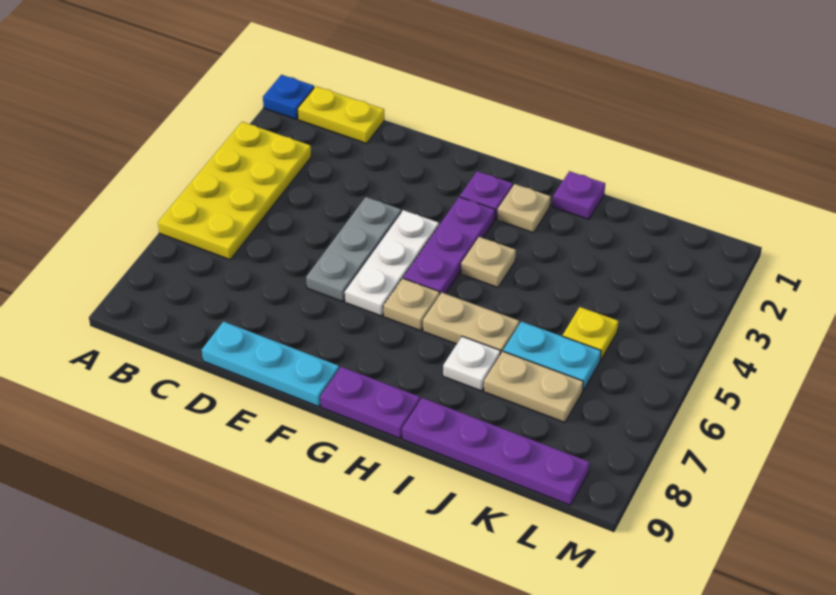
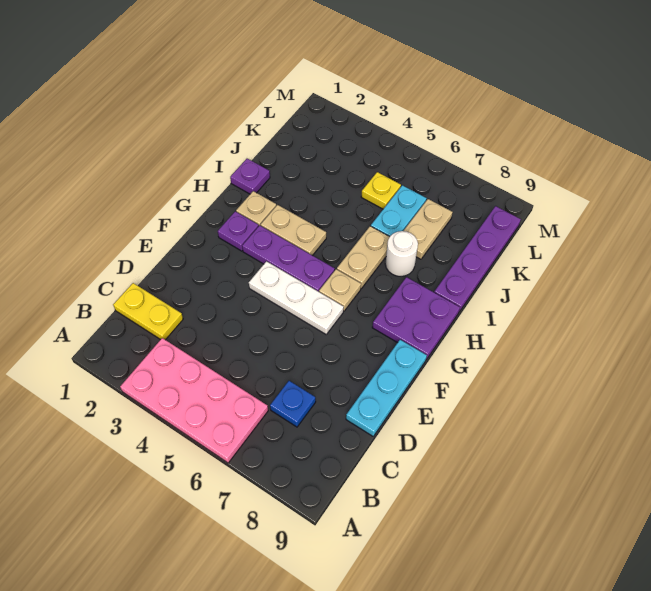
blue 1x1 plate [263,75,314,119] -> blue 1x1 plate moved to [270,381,316,427]
yellow 2x4 plate [158,122,311,260] -> pink 2x4 plate [120,338,268,463]
yellow 1x2 plate [298,86,384,143] -> yellow 1x2 plate turned to [113,283,183,340]
grey 1x3 plate [306,197,401,302] -> none
purple 1x2 plate [320,367,420,438] -> purple 2x2 plate [372,277,460,360]
tan 1x1 plate [461,237,516,287] -> tan 1x2 plate [261,205,326,256]
white 1x1 plate [443,336,501,391] -> white 1x1 round brick [385,231,418,276]

